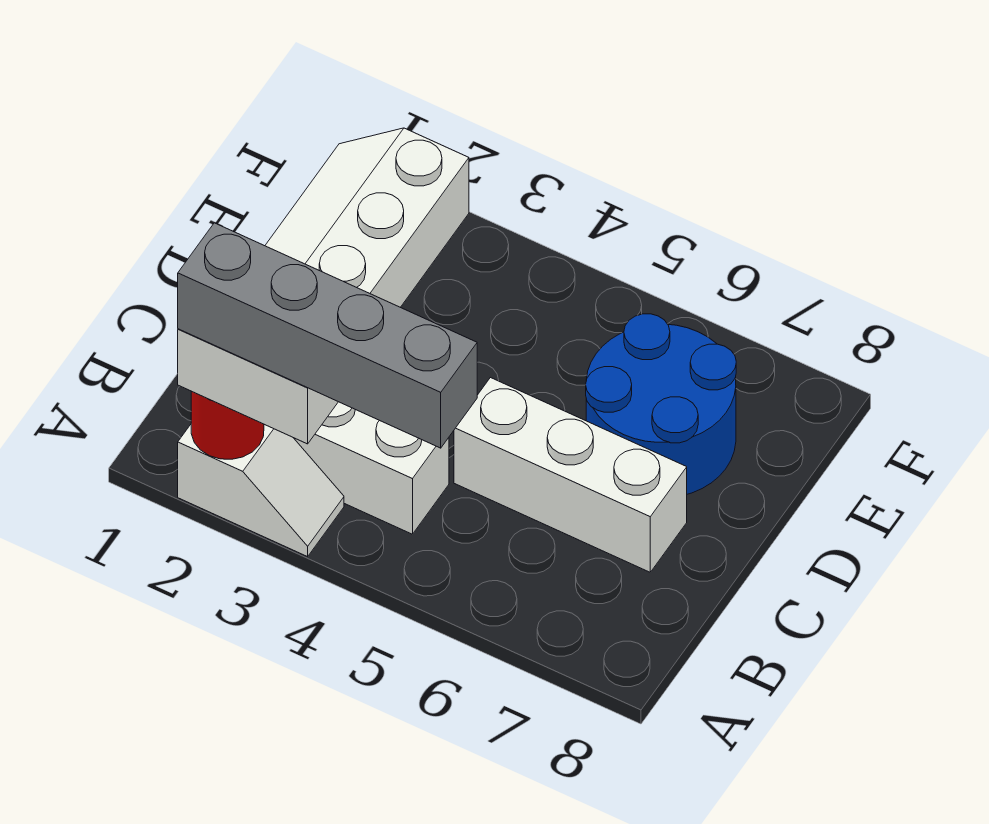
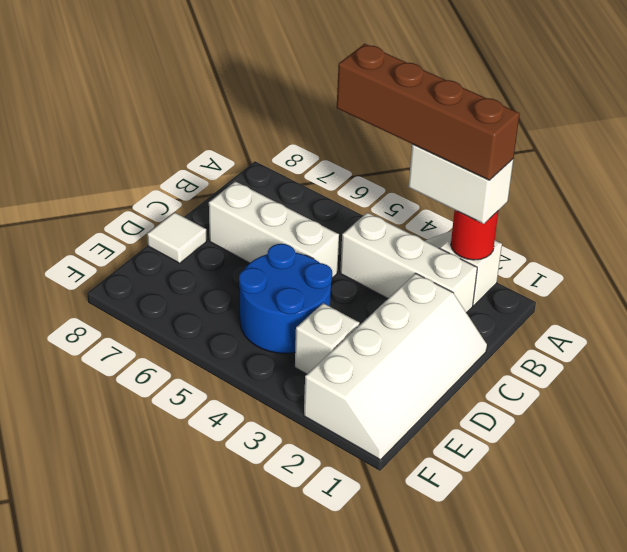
grey 1x4 brick [178,223,477,448] -> brown 1x4 brick [337,44,520,180]
blue 2x2 round brick [586,314,736,494] -> blue 2x2 round brick moved to [239,244,332,353]
none -> white 1x1 tile [147,212,207,263]
none -> white 1x1 brick [295,303,360,374]

